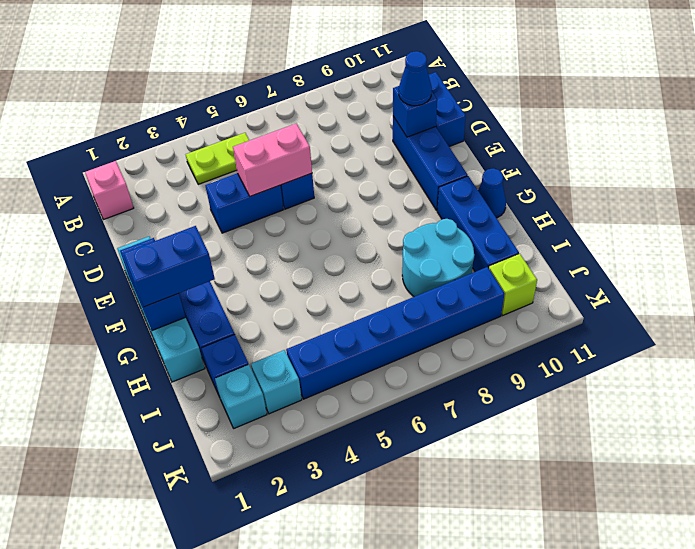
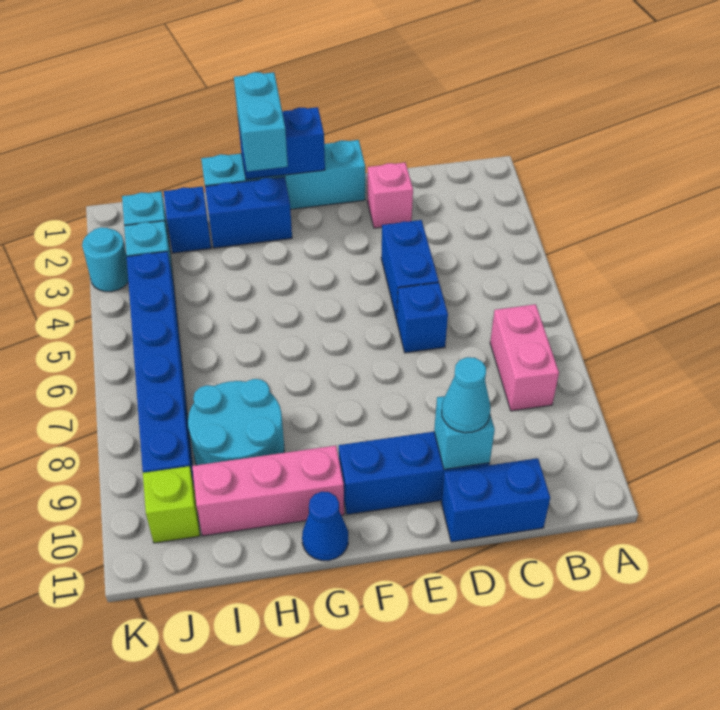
pink 1x1 brick [85,161,134,220] -> pink 1x1 brick moved to [367,163,413,228]
lime 1x2 plate [186,133,250,184] -> none
pink 1x2 brick [233,123,312,196] -> pink 1x2 brick moved to [490,304,559,411]
blue 1x1 brick [393,86,437,137] -> cyan 1x1 brick [434,396,495,469]
blue 1x1 cone [399,51,432,106] -> cyan 1x1 cone [442,357,491,433]
blue 1x2 brick [123,226,215,307] -> cyan 1x2 brick [234,72,288,172]
blue 1x3 brick [437,176,519,272] -> pink 1x3 brick [192,446,344,536]
none -> cyan 1x1 round brick [82,227,128,292]

